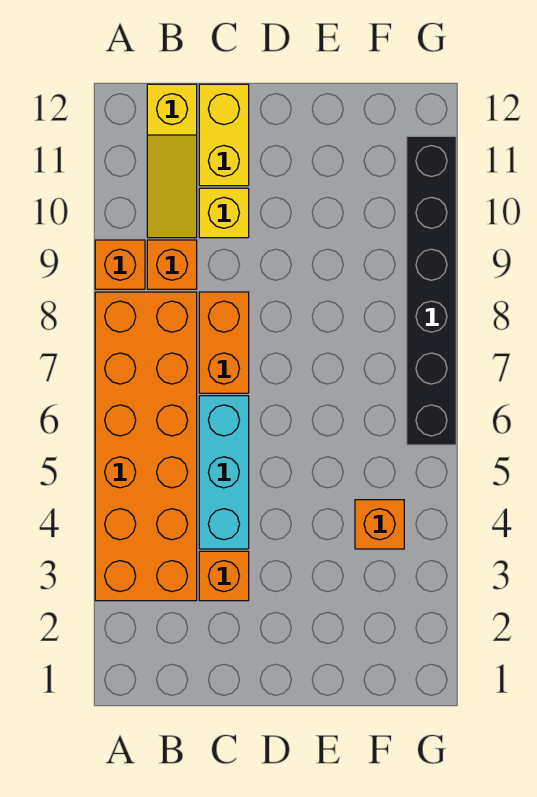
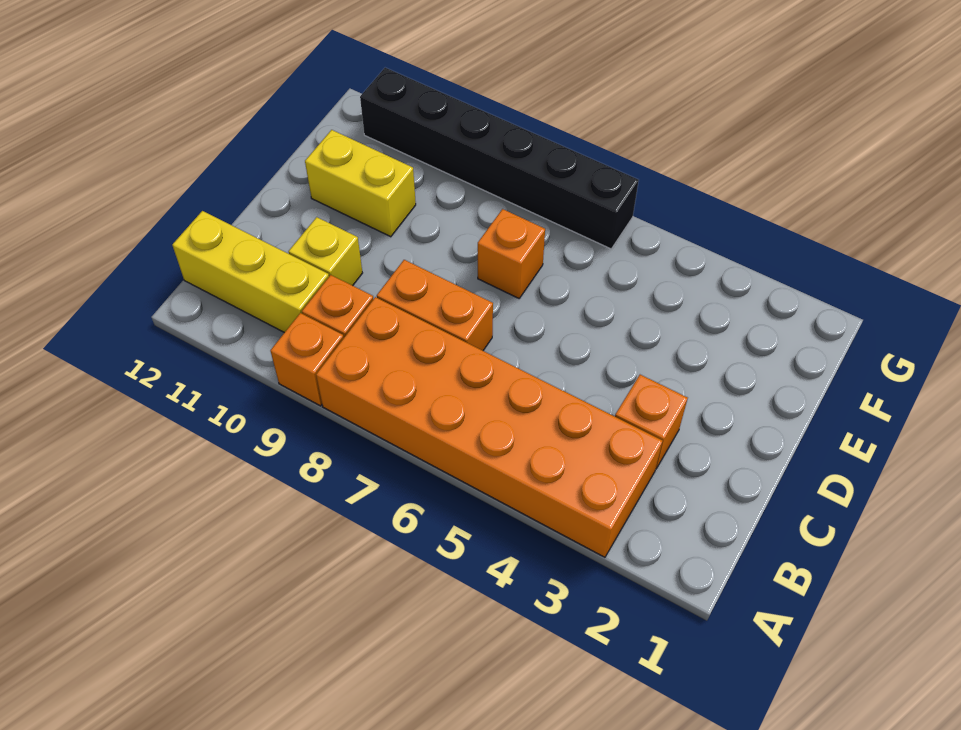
yellow 1x3 slope [147,84,197,238] -> yellow 1x3 brick [172,211,329,333]
cyan 1x3 brick [199,396,249,549] -> none
yellow 1x2 brick [199,84,249,186] -> yellow 1x2 brick moved to [305,130,416,237]
orange 1x1 brick [355,500,404,549] -> orange 1x1 brick moved to [478,209,545,298]

